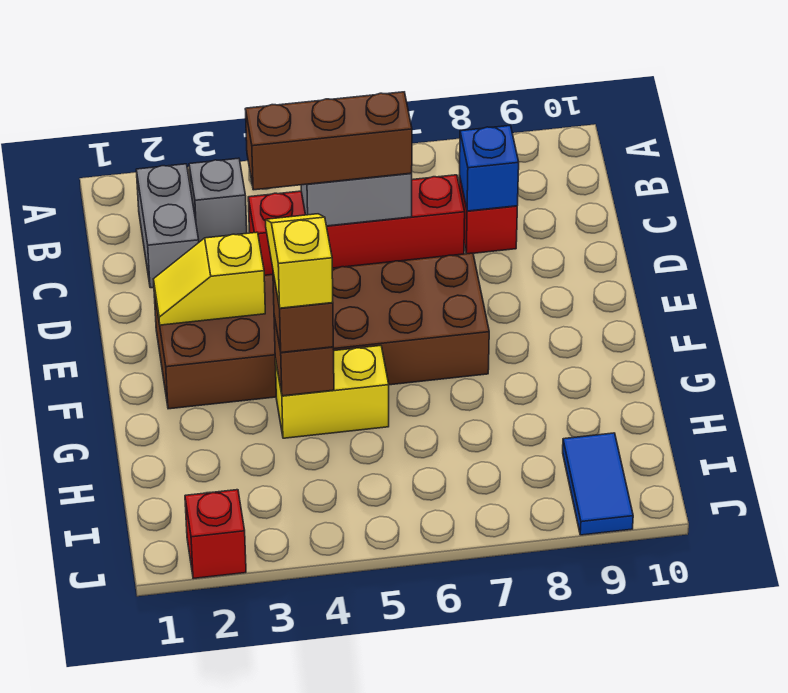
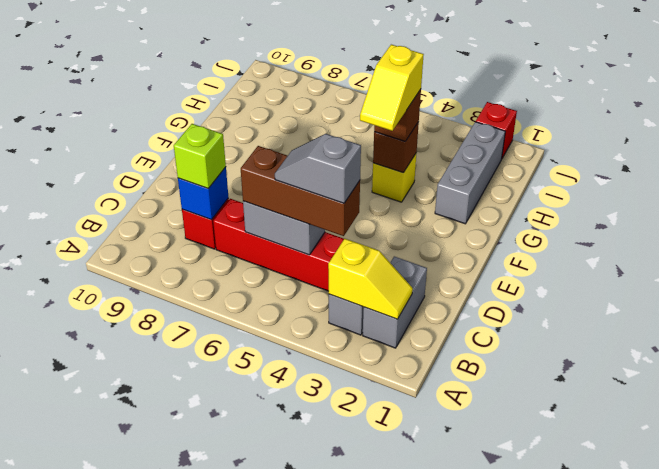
none -> grey 1x2 slope [275,134,361,203]
none -> lime 1x1 brick [174,124,226,189]
brown 2x6 brick [154,253,489,409] -> none
yellow 1x2 slope [154,232,265,325] -> yellow 1x2 slope moved to [328,239,413,319]
none -> grey 1x3 brick [435,122,505,224]
yellow 1x2 brick [275,346,389,438] -> yellow 1x1 brick [372,154,416,202]
blue 1x2 tile [563,433,633,535] -> none

